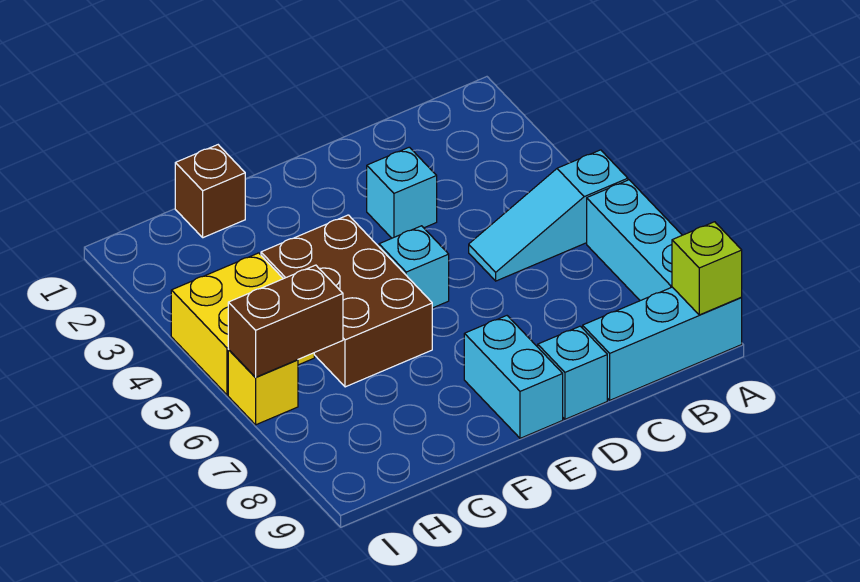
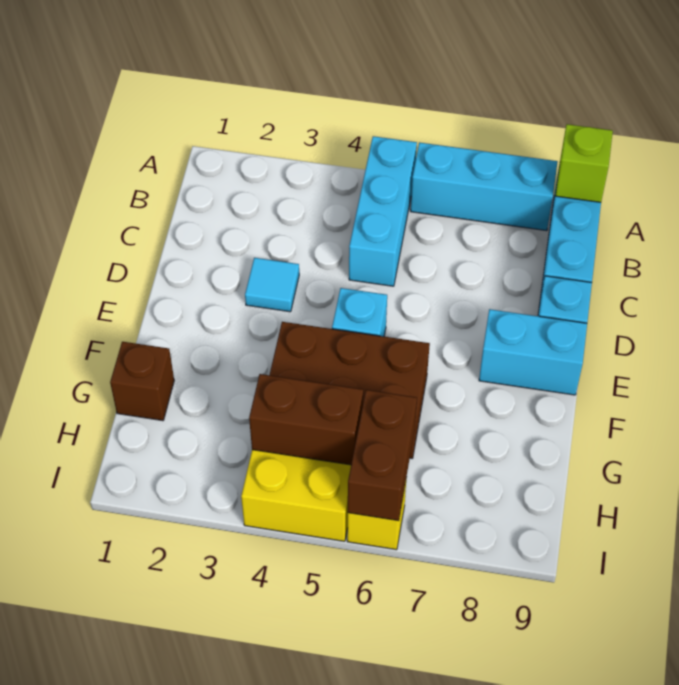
cyan 1x3 slope [469,150,628,281] -> cyan 1x3 brick [349,136,417,286]
cyan 1x1 brick [367,147,437,238] -> cyan 1x1 tile [245,258,299,312]
none -> brown 1x2 brick [249,374,363,465]

